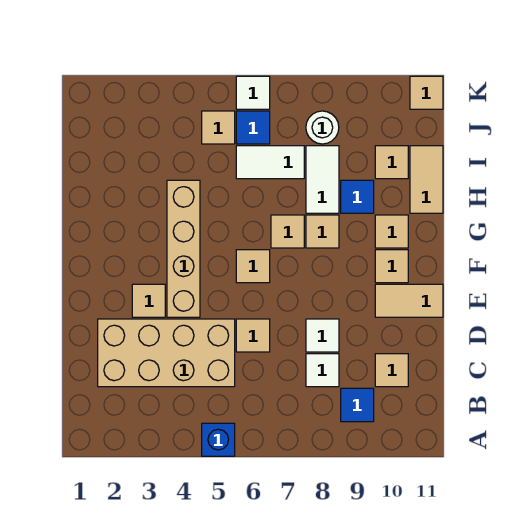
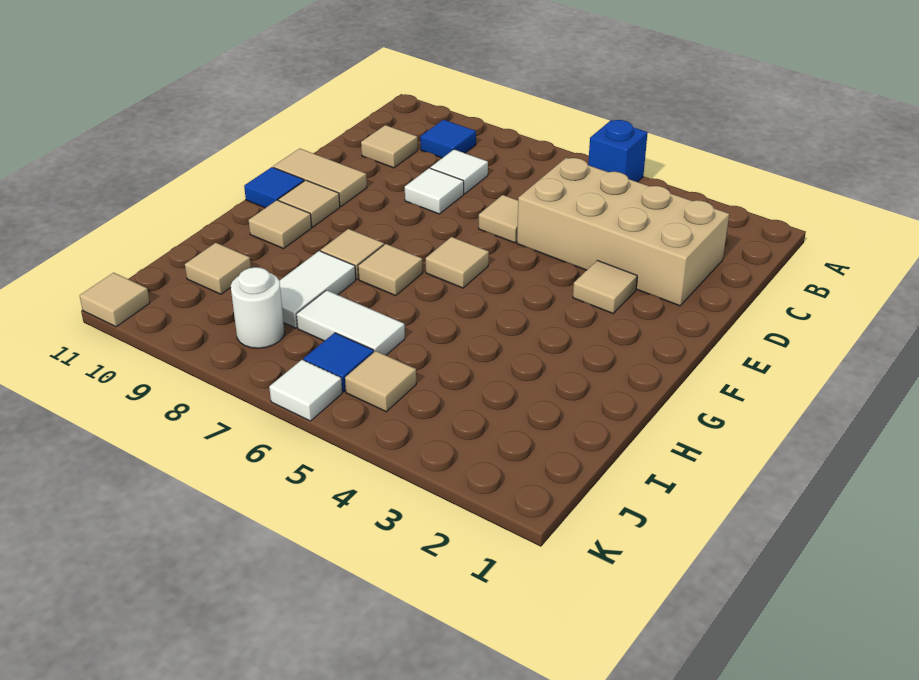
tan 1x4 brick [167,180,200,317] -> none
blue 1x1 tile [341,180,374,213] -> blue 1x1 tile moved to [244,167,304,208]
tan 1x2 tile [410,146,443,213] -> none

